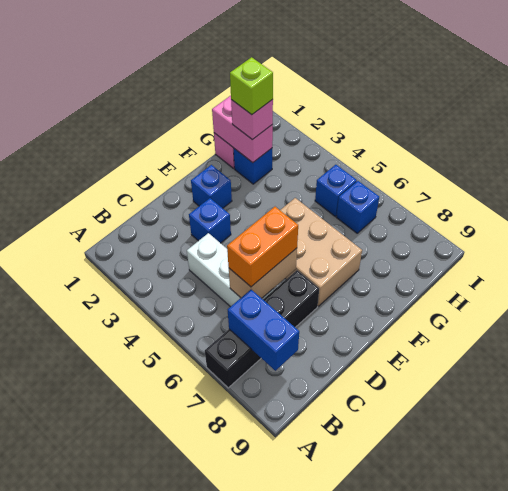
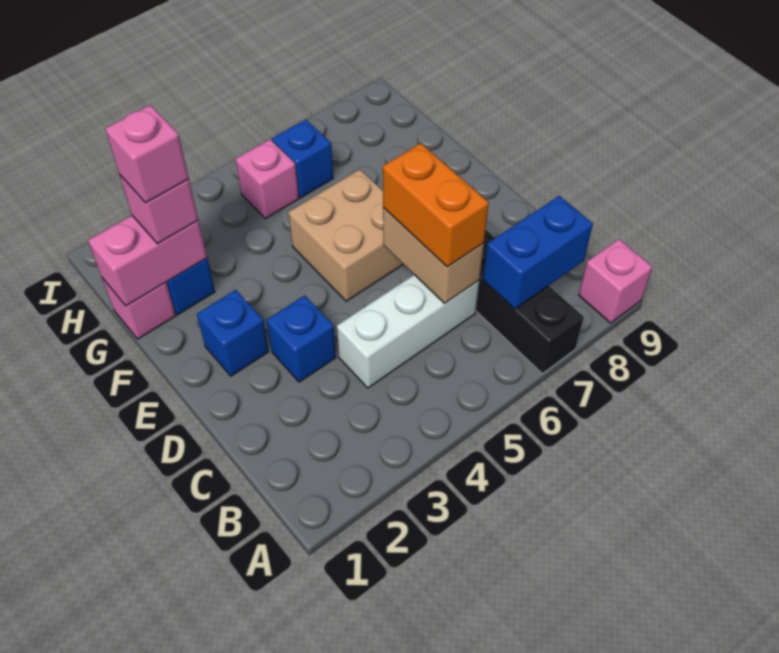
none -> pink 1x1 brick [579,239,652,323]
tan 2x3 brick [280,198,362,306] -> tan 2x2 brick [288,169,403,301]
lime 1x1 brick [230,57,273,115] -> pink 1x1 brick [105,105,189,203]
blue 1x1 brick [315,165,357,216] -> pink 1x1 brick [236,139,299,219]

